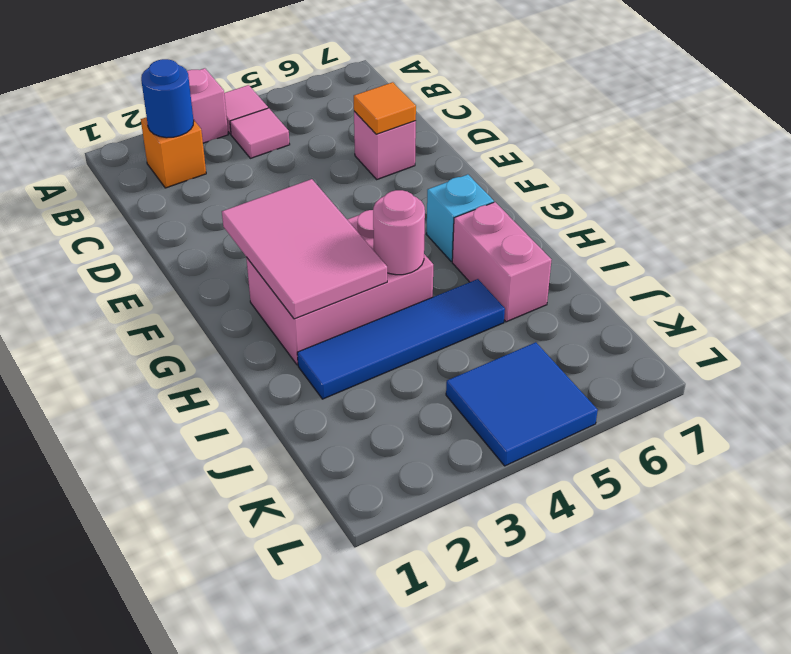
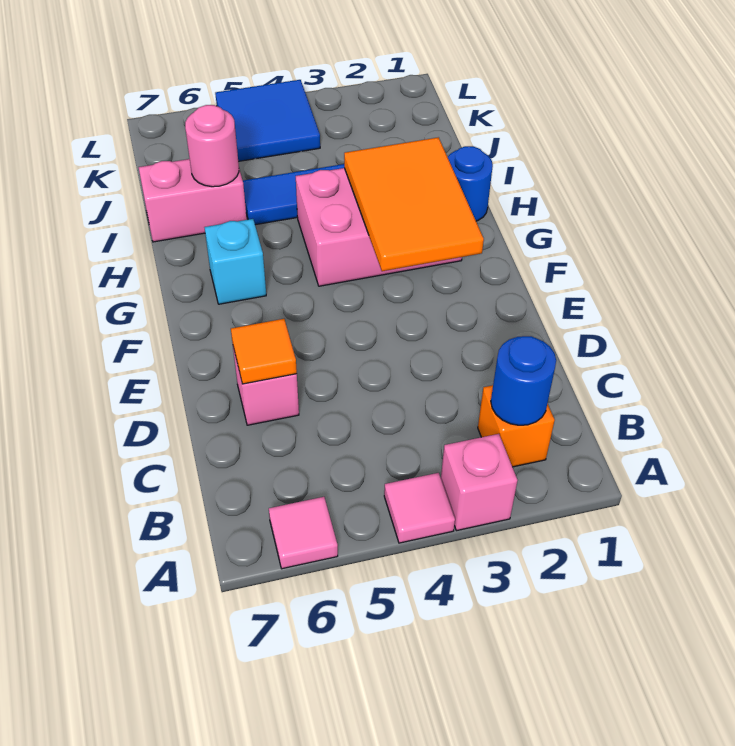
pink 1x1 tile [230,108,290,158] -> pink 1x1 tile moved to [269,497,338,569]
pink 2x3 tile [222,179,387,319] -> orange 2x3 tile [344,137,484,271]
none -> blue 1x1 round brick [448,146,493,221]
pink 1x1 round brick [373,190,425,275] -> pink 1x1 round brick moved to [185,105,239,187]
pink 1x2 brick [452,202,551,322] -> pink 1x2 brick turned to [139,159,247,242]

